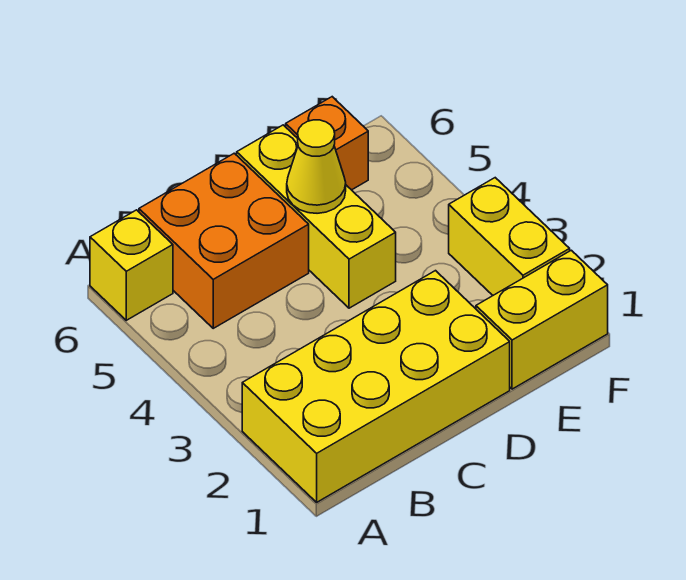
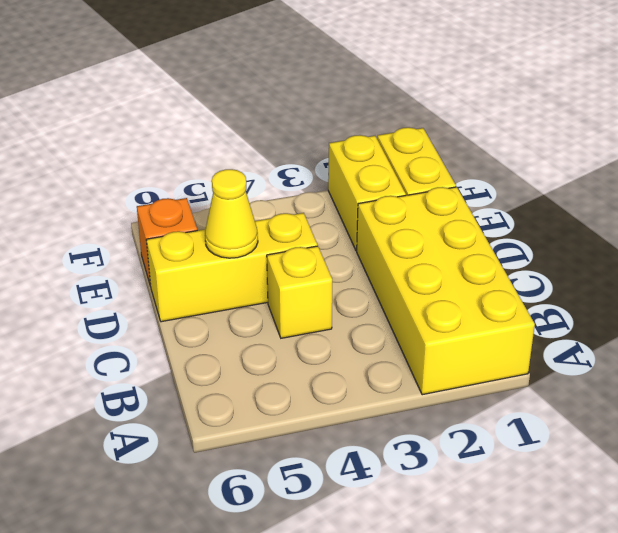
yellow 1x1 brick [90,210,173,320] -> yellow 1x1 brick moved to [267,246,332,338]
orange 2x2 brick [139,153,309,328] -> none
yellow 1x2 brick [449,178,570,295] -> yellow 1x2 brick turned to [328,135,406,251]

